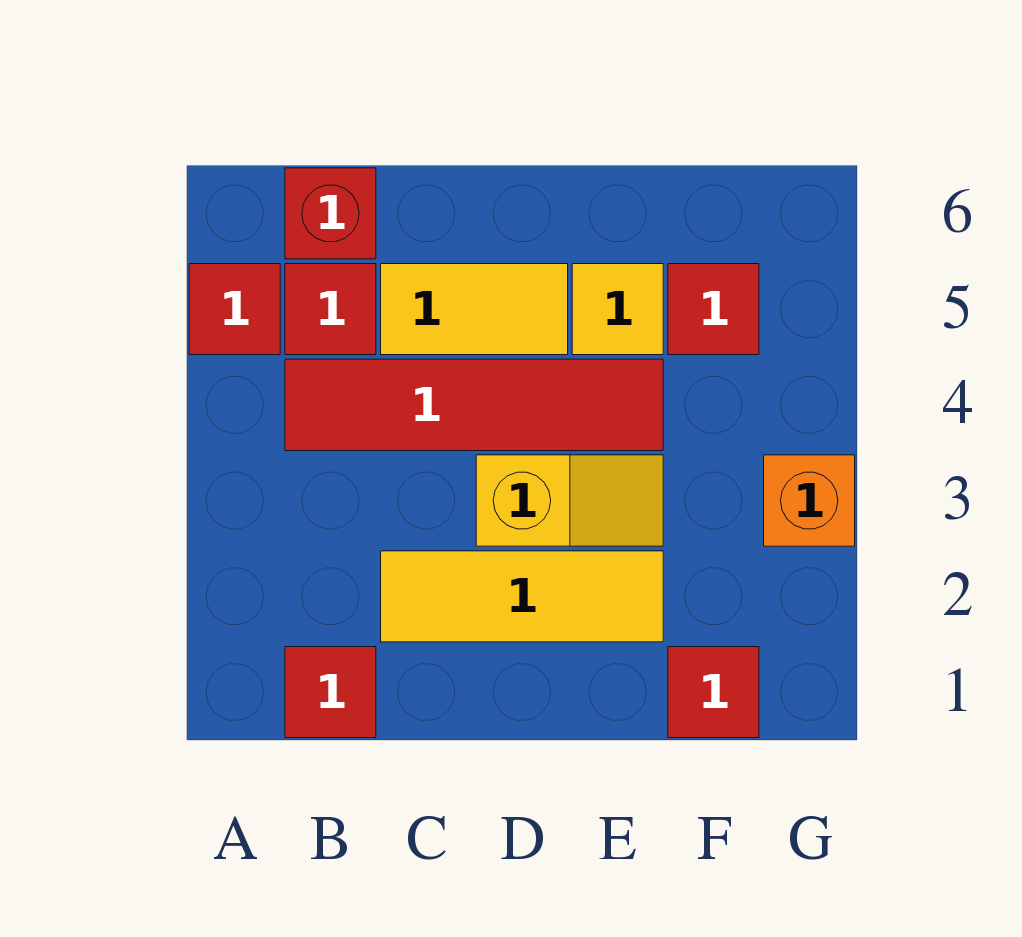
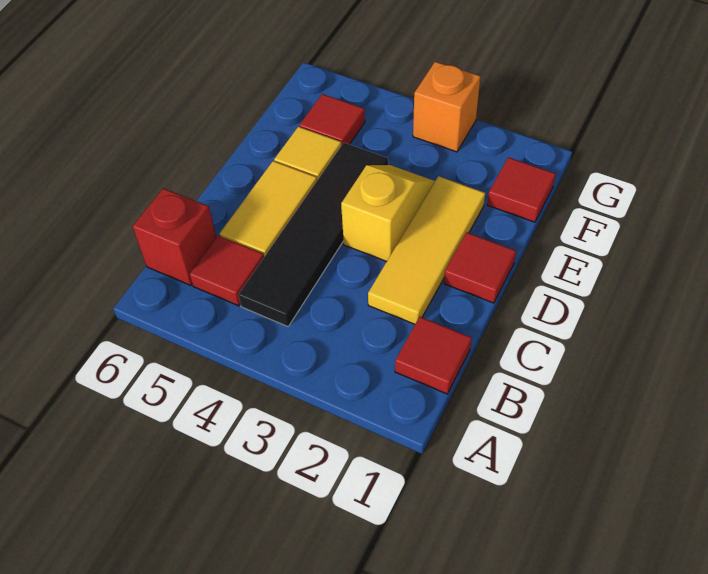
red 1x1 tile [189,264,280,355] -> red 1x1 tile moved to [444,232,516,303]
red 1x4 tile [285,359,663,451] -> black 1x4 tile [238,143,388,327]

